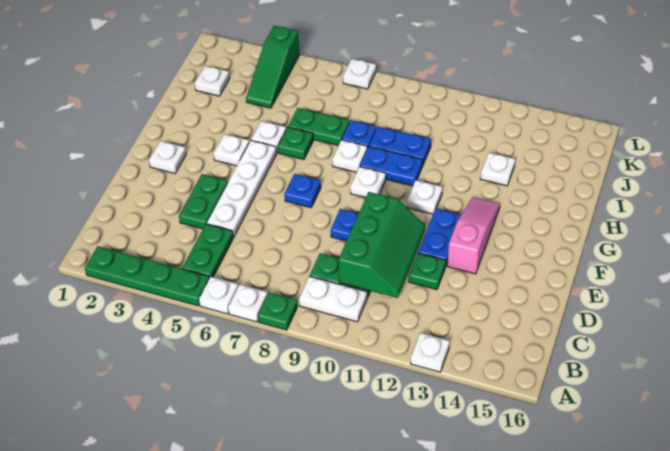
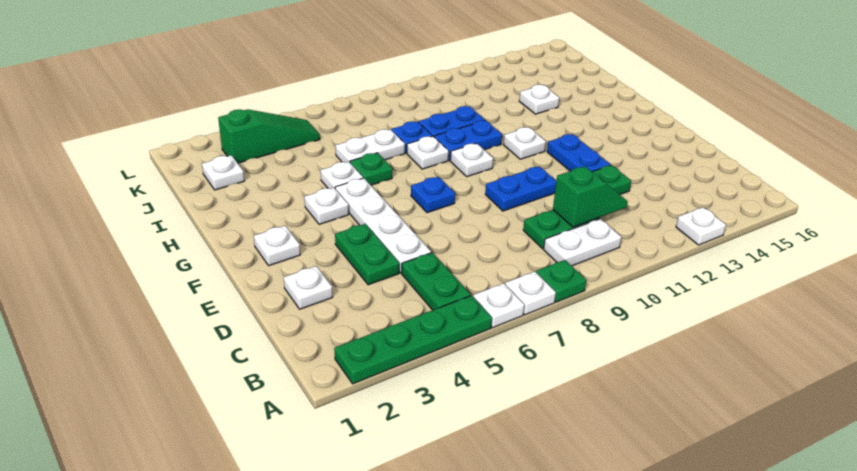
green 2x3 slope [338,192,425,298] -> green 1x2 slope [553,166,628,227]
pink 1x3 slope [447,197,500,274] -> none
green 1x2 plate [288,108,349,146] -> white 1x2 plate [336,129,405,162]
green 1x3 slope [246,26,300,108] -> green 1x3 slope turned to [218,109,320,163]
white 1x1 plate [343,59,376,89] -> white 1x1 plate moved to [284,266,333,309]

